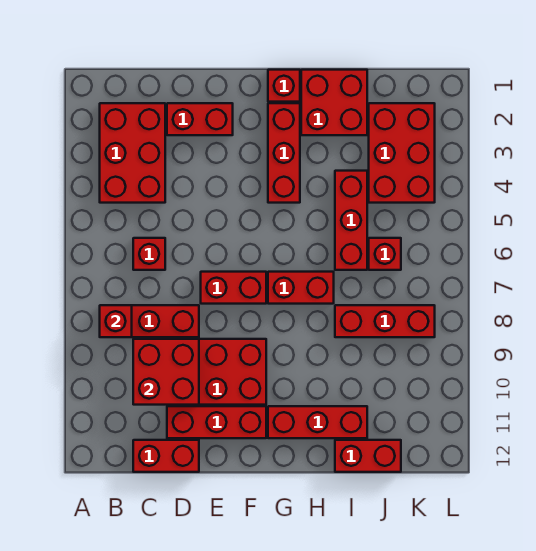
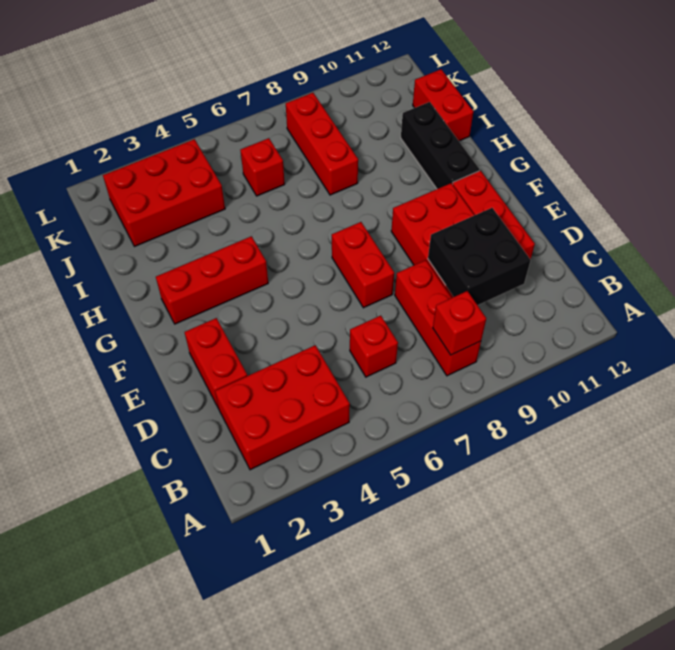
red 2x2 brick [133,339,199,405] -> black 2x2 brick [428,208,531,305]
red 1x2 brick [133,440,199,472] -> none
red 1x1 brick [268,70,300,102] -> none
red 1x2 brick [268,272,334,304] -> none
red 1x3 brick [268,406,367,438] -> black 1x3 brick [401,102,480,189]
red 2x2 brick [301,70,367,135] -> none
red 1x3 brick [335,171,367,270] -> none

